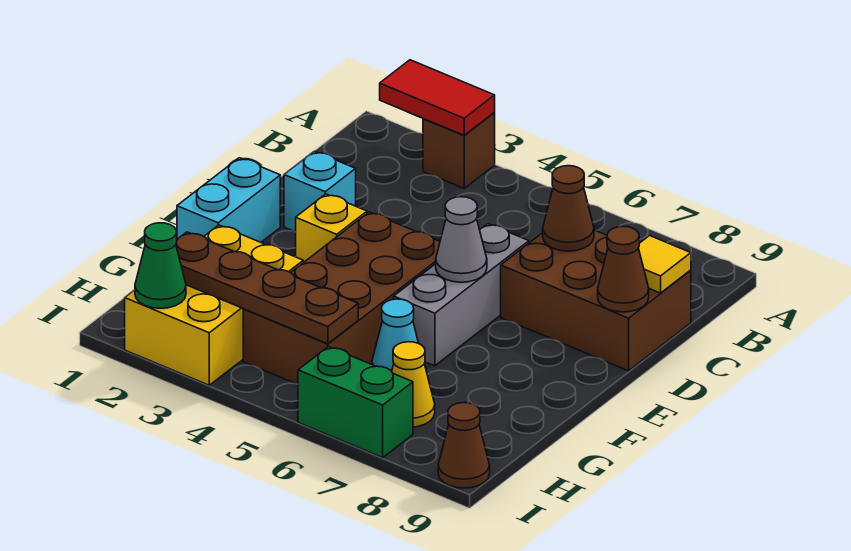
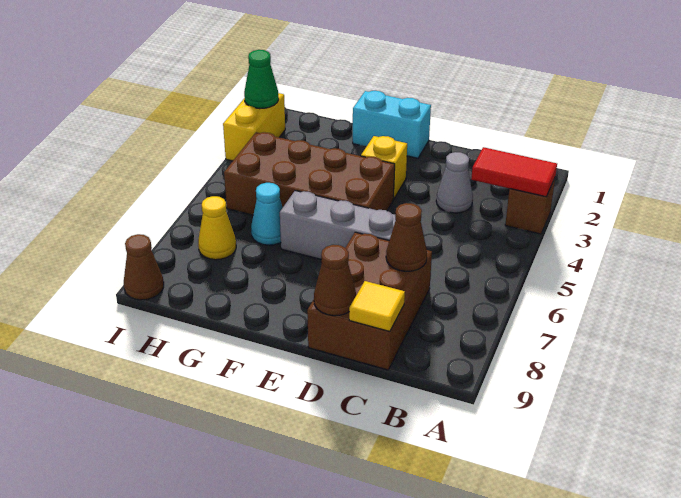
red 1x2 tile [380,60,495,135] -> red 1x2 tile turned to [471,147,557,197]
cyan 1x1 brick [284,151,356,232] -> none
grey 1x1 cone [436,197,487,282] -> grey 1x1 cone moved to [436,152,473,213]
yellow 2x3 brick [125,225,303,385] -> yellow 1x2 brick [223,93,285,161]
brown 1x4 plate [176,232,358,344] -> none
green 1x2 brick [298,347,413,458] -> none

